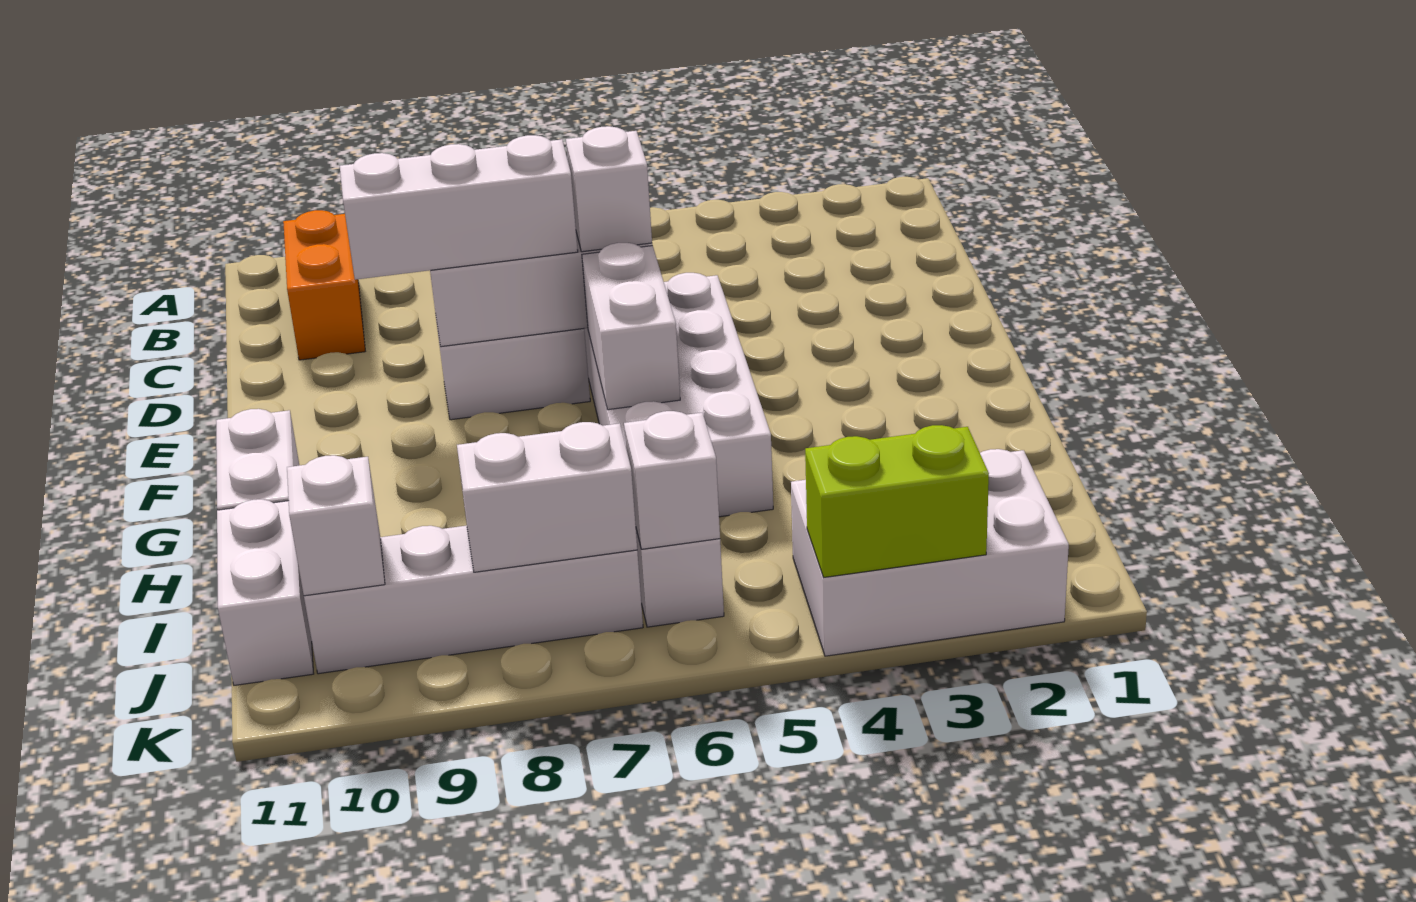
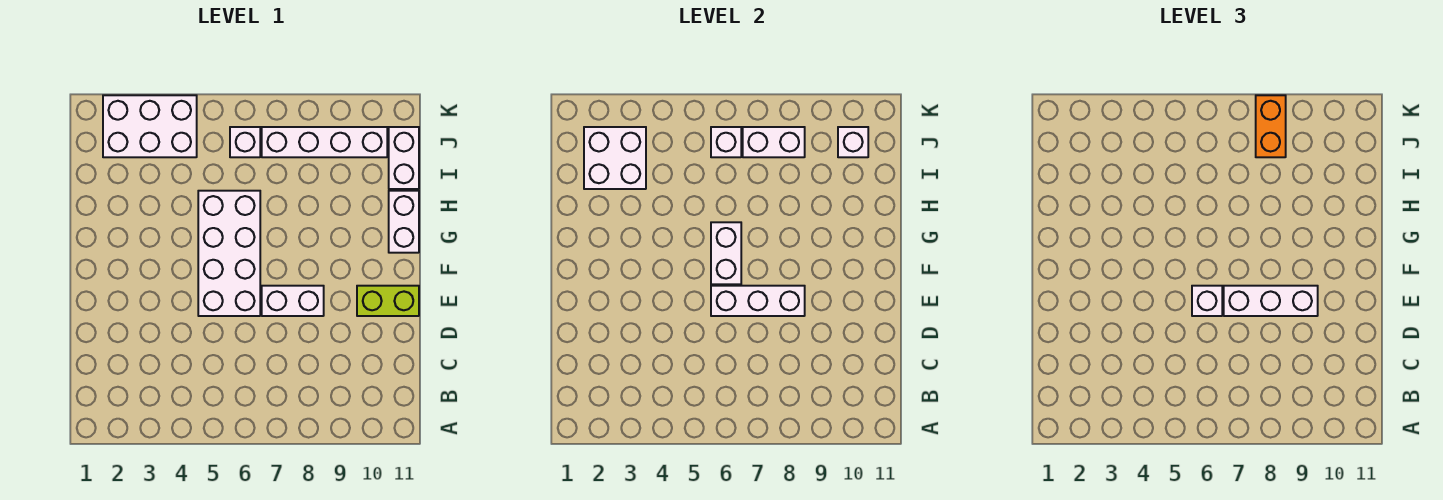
orange 1x2 brick [283,210,365,360] -> orange 1x2 brick moved to [1256,95,1286,157]
none -> white 2x2 brick [584,127,646,189]
lime 1x2 brick [805,425,989,578] -> lime 1x2 brick moved to [357,286,419,316]

